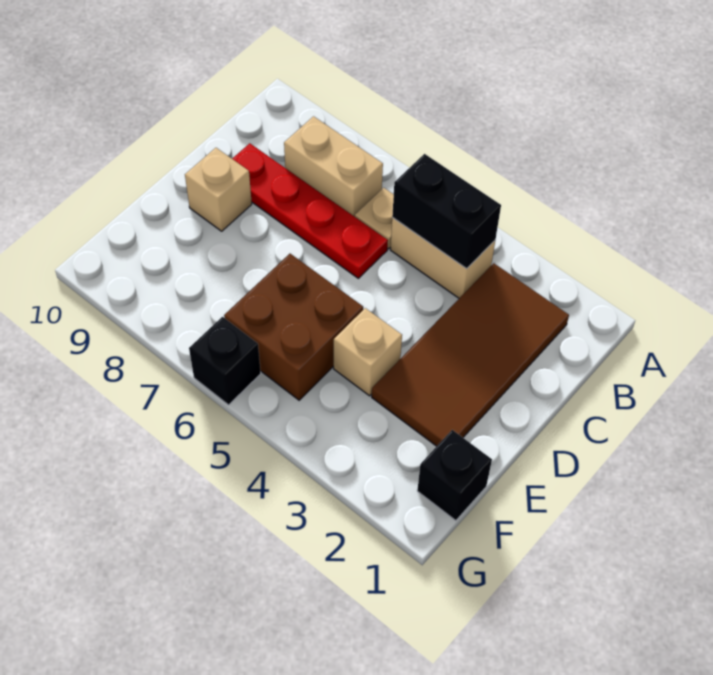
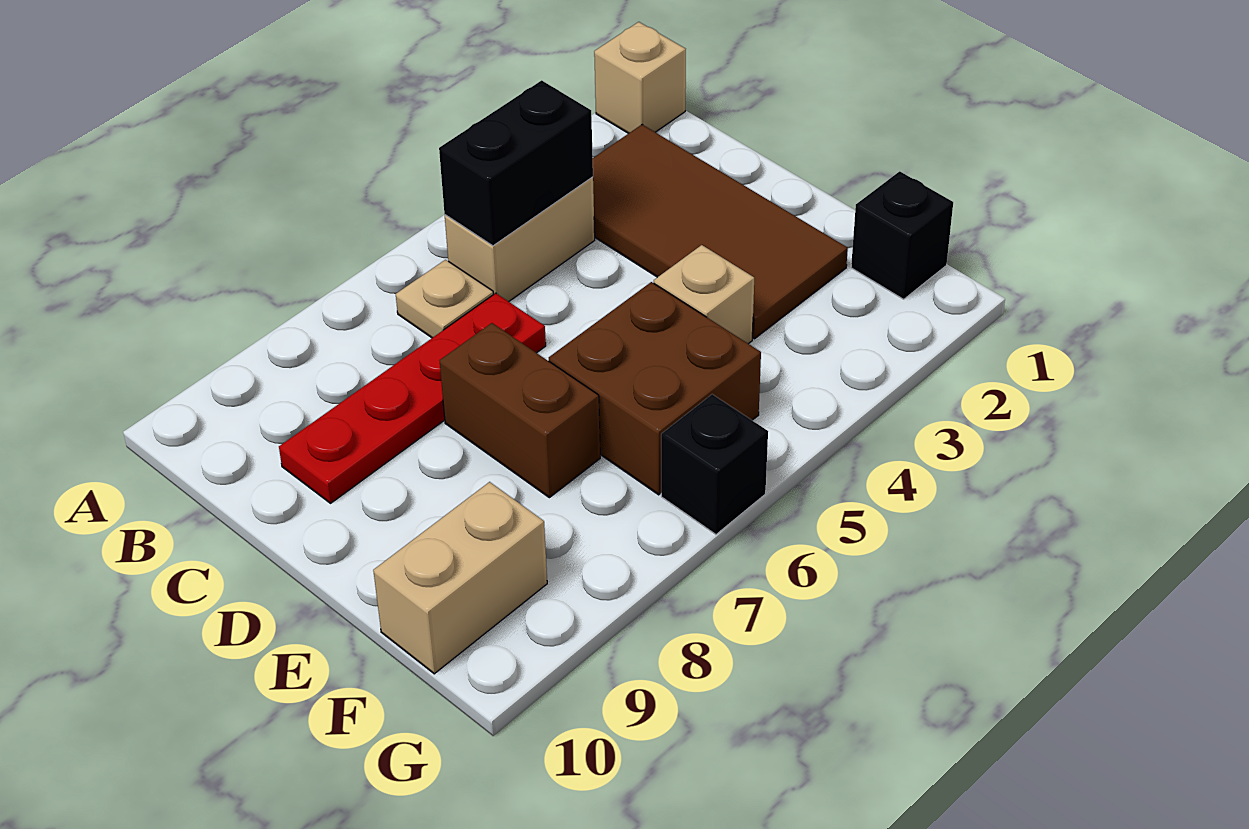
tan 1x2 brick [284,116,383,217] -> tan 1x2 brick moved to [373,482,547,674]
none -> brown 1x2 brick [440,323,600,498]
tan 1x1 brick [185,148,252,231] -> tan 1x1 brick moved to [594,22,686,133]

